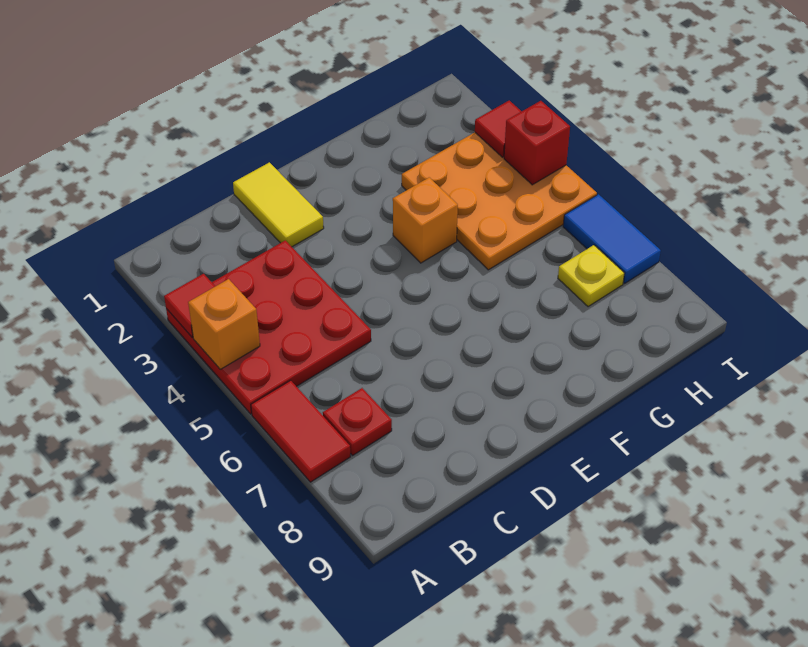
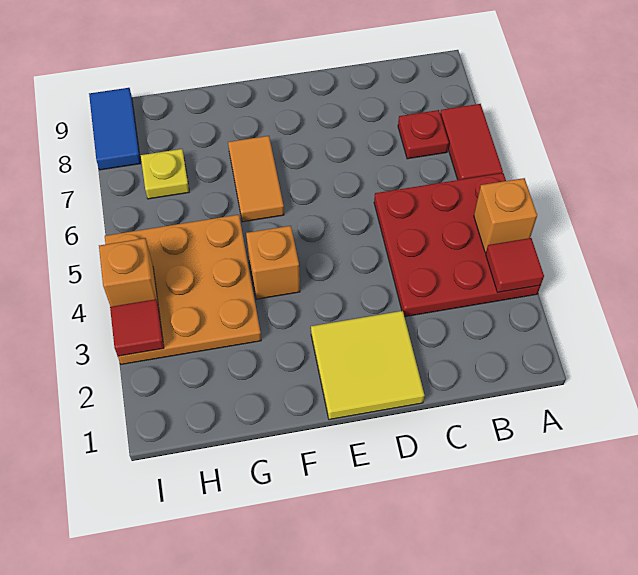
yellow 1x2 tile [233,162,324,247] -> yellow 2x2 tile [311,311,424,419]
none -> orange 1x2 tile [228,136,284,222]
red 1x1 brick [504,101,570,185] -> orange 1x1 brick [99,238,158,307]
blue 1x2 tile [563,194,661,283] -> blue 1x2 tile moved to [89,88,141,170]

